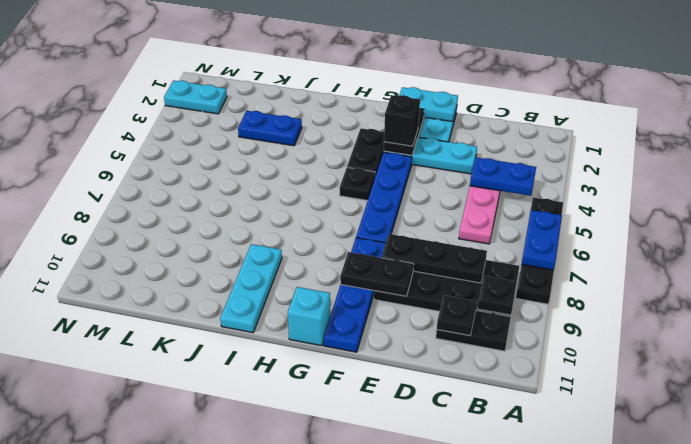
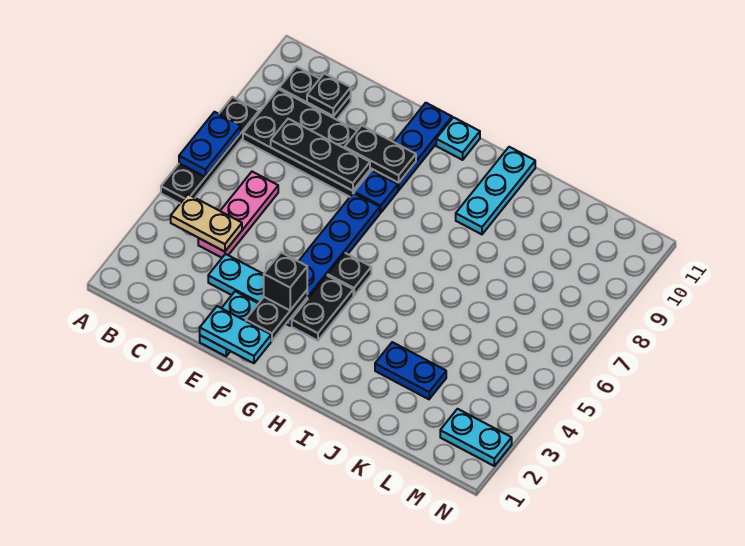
blue 1x2 plate [470,157,536,196] -> tan 1x2 plate [171,194,242,252]
black 1x1 plate [478,276,517,315] -> none
cyan 1x1 brick [288,287,330,346] -> cyan 1x1 plate [436,117,480,160]

